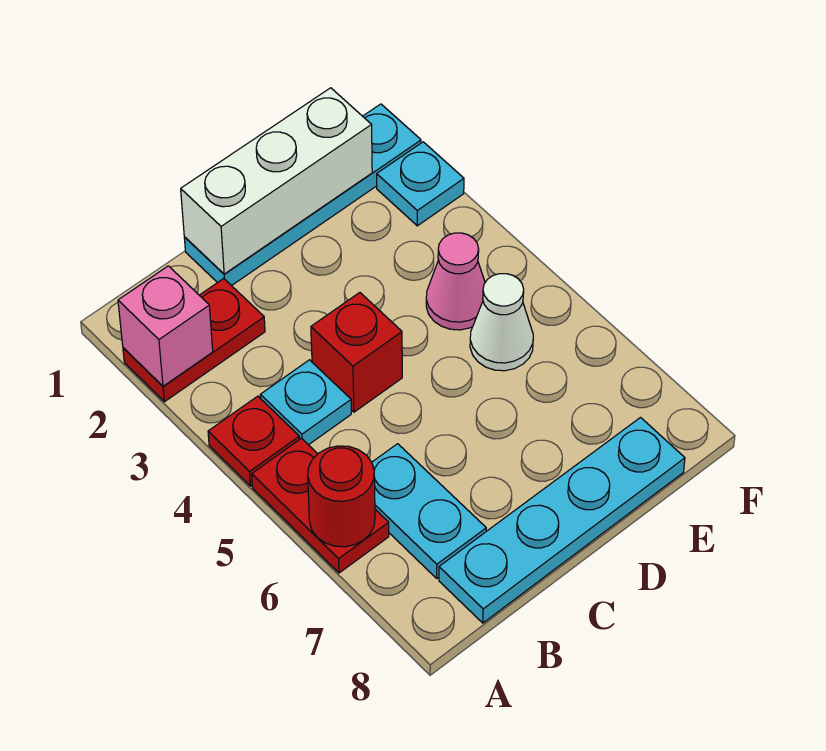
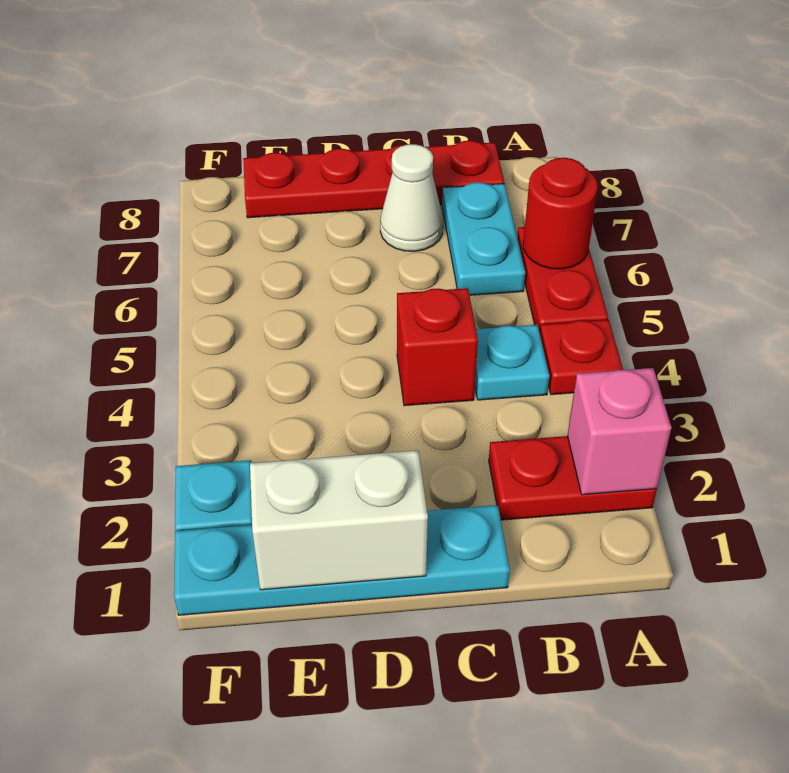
cyan 1x4 plate [439,418,685,623] -> red 1x4 plate [243,141,504,218]
white 1x3 brick [181,88,372,274] -> white 1x2 brick [250,450,428,590]
pink 1x1 cone [426,233,485,330] -> none
white 1x1 cone [470,274,533,371] -> white 1x1 cone moved to [380,144,443,251]

